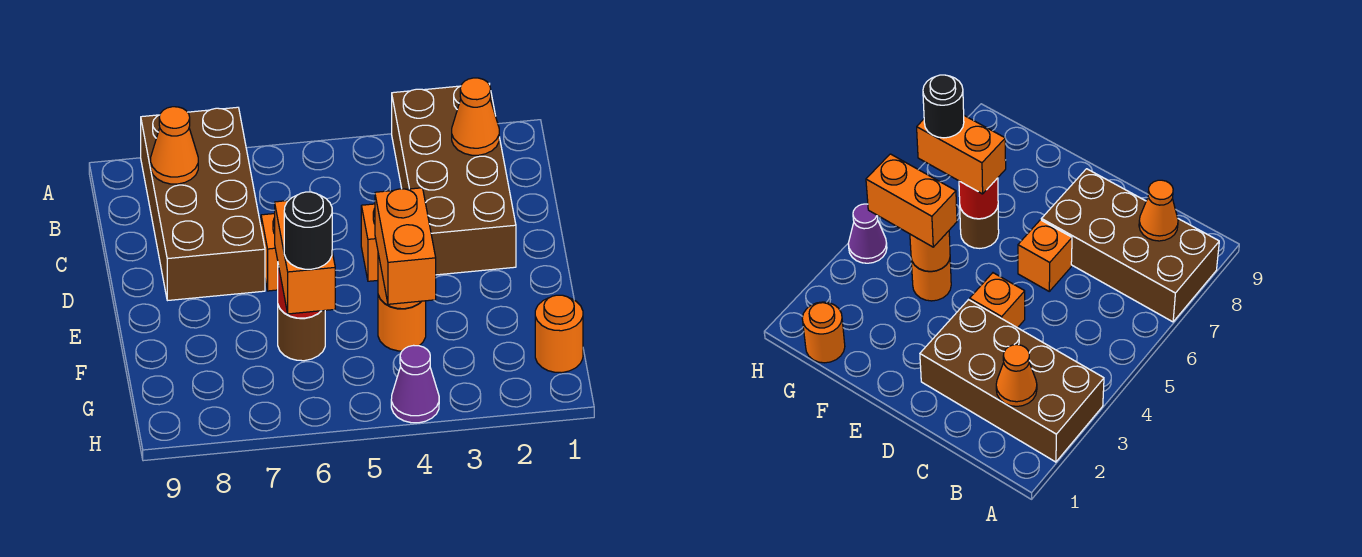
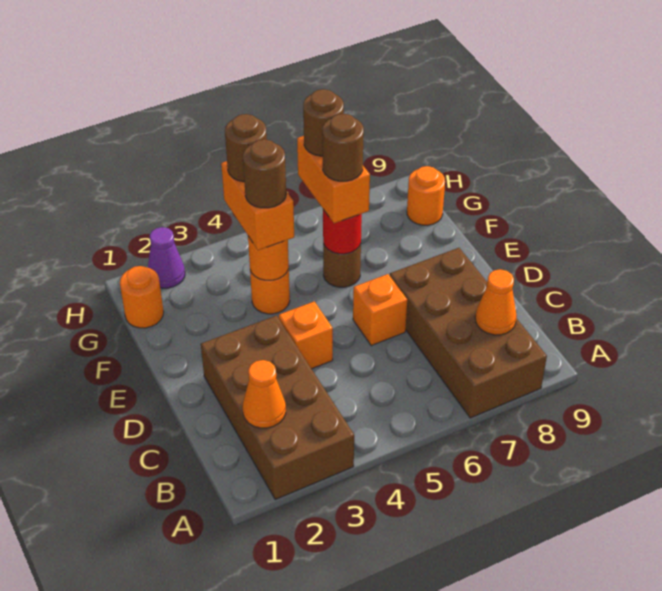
none -> brown 1x1 round brick [243,139,286,208]
none -> brown 1x1 round brick [323,114,364,181]
none -> brown 1x1 round brick [225,114,267,182]
black 1x1 round brick [284,192,332,269] -> brown 1x1 round brick [303,89,344,156]
none -> orange 1x1 round brick [407,166,445,225]
purple 1x1 cone [391,345,439,423] -> purple 1x1 cone moved to [148,227,185,288]

